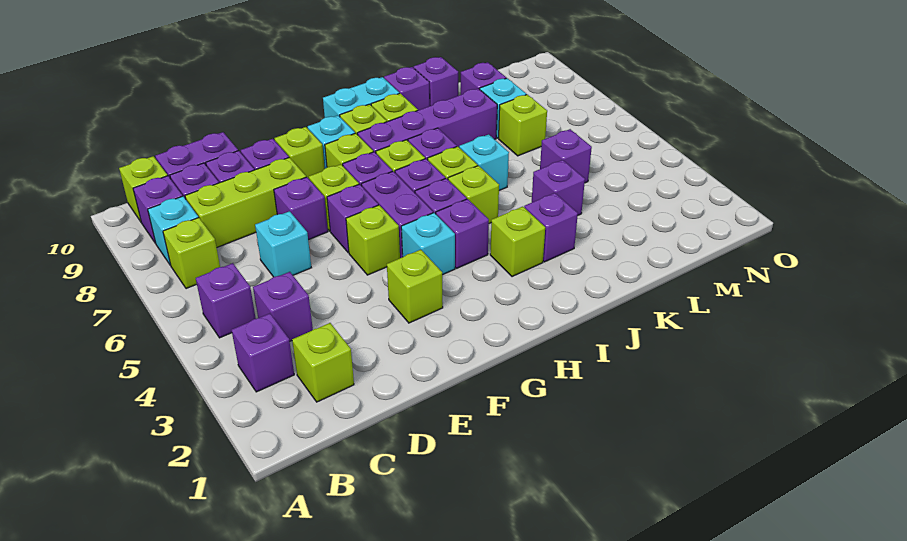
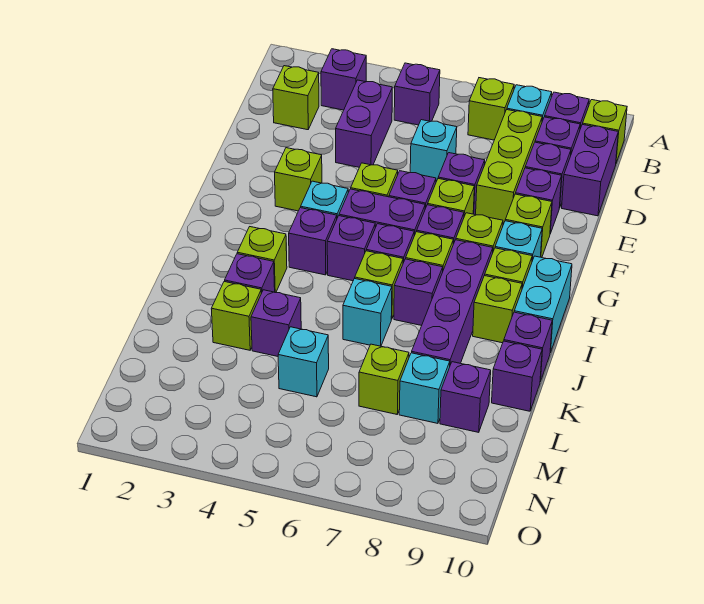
purple 1x1 brick [253,272,313,341] -> purple 1x2 brick [336,80,392,167]
lime 1x1 brick [448,166,499,224] -> lime 1x1 brick moved to [211,281,261,350]
purple 1x1 brick [540,129,592,183] -> cyan 1x1 brick [278,327,329,397]

